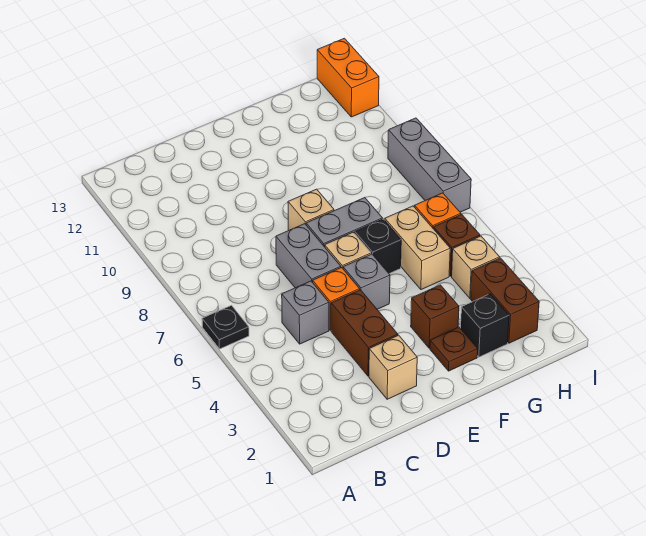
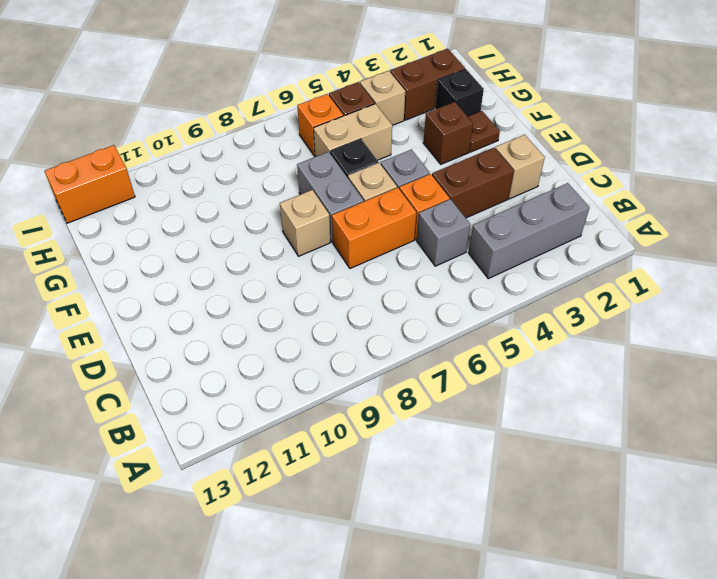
black 1x1 plate [202,305,249,349] -> none
grey 1x2 brick [276,224,341,288] -> orange 1x2 brick [332,188,416,268]
grey 1x3 brick [388,118,471,212] -> grey 1x3 brick moved to [469,183,590,279]

